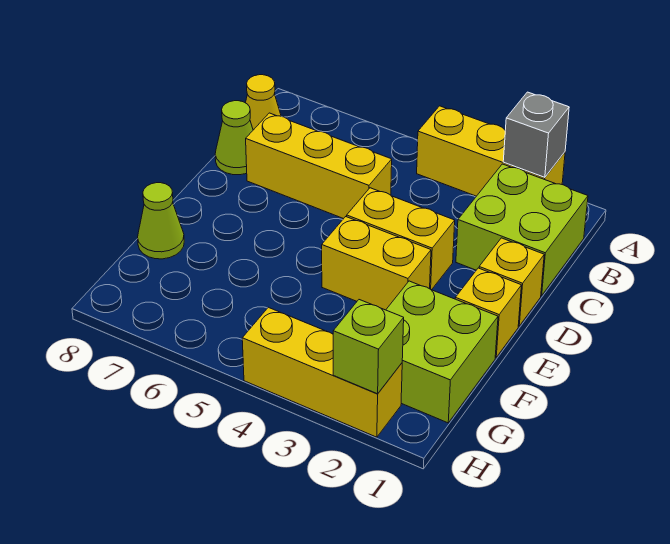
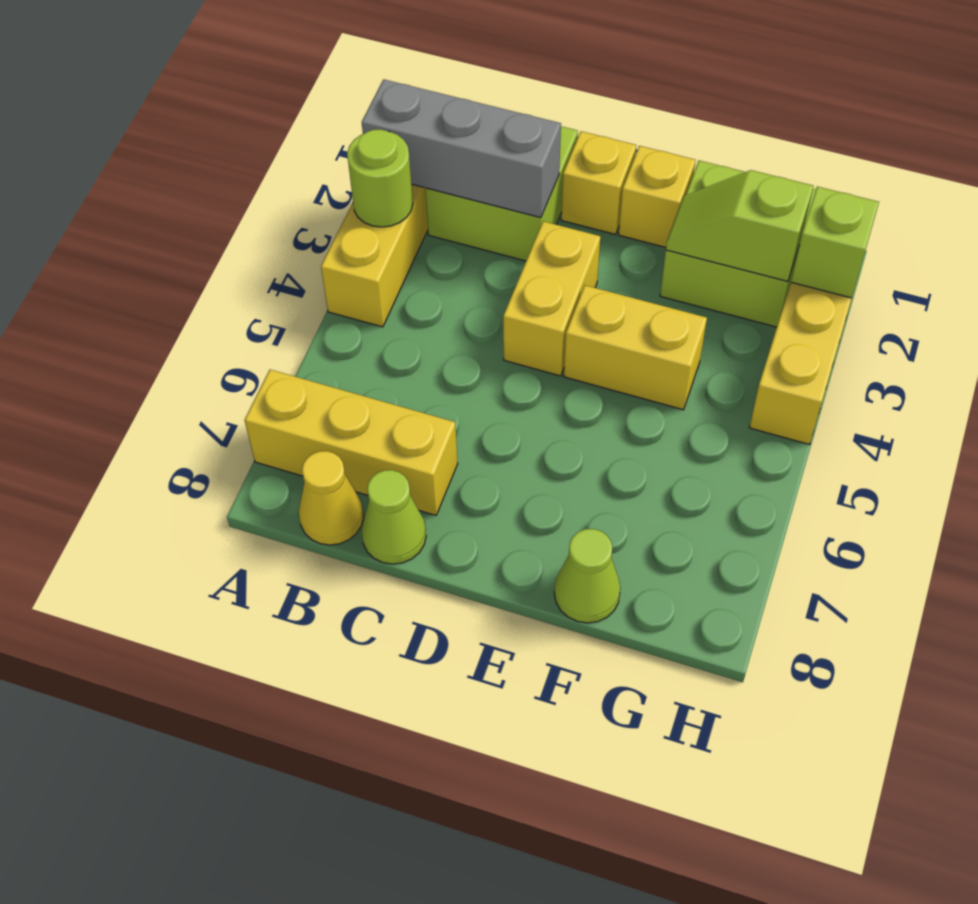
grey 1x1 brick [503,92,569,178] -> grey 1x3 brick [362,79,561,218]
none -> lime 1x1 round brick [347,129,413,227]
yellow 1x3 brick [246,113,392,219] -> yellow 1x3 brick turned to [245,370,458,515]
yellow 1x2 brick [322,217,431,310] -> yellow 1x2 brick turned to [564,285,707,410]
none -> lime 1x2 slope [666,170,814,281]

